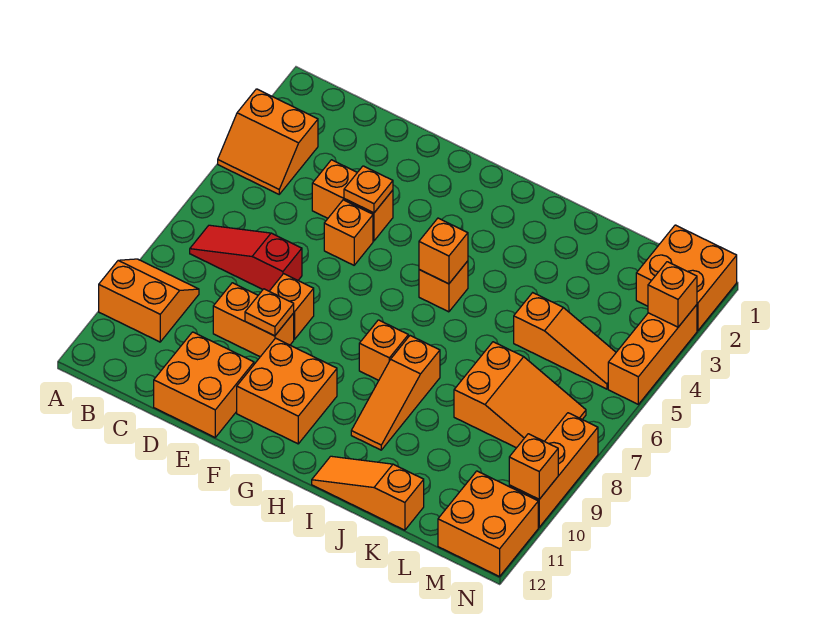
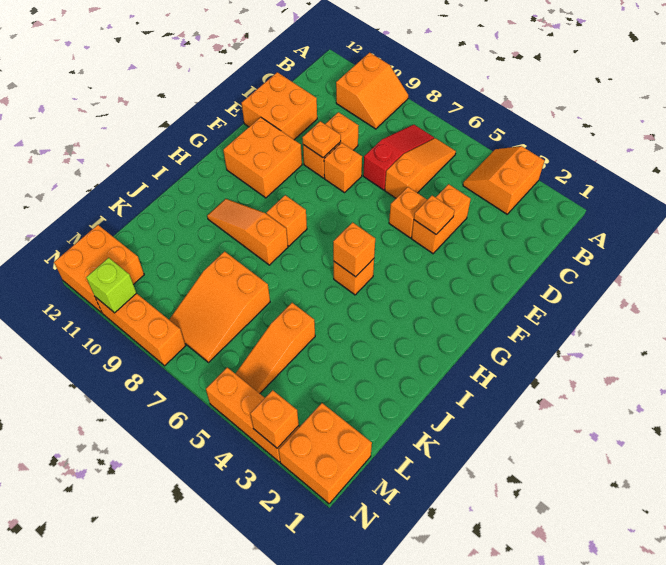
orange 1x3 slope [312,456,424,530] -> orange 1x3 slope moved to [385,138,456,198]
orange 1x1 brick [509,434,558,499] -> lime 1x1 brick [86,258,136,313]

